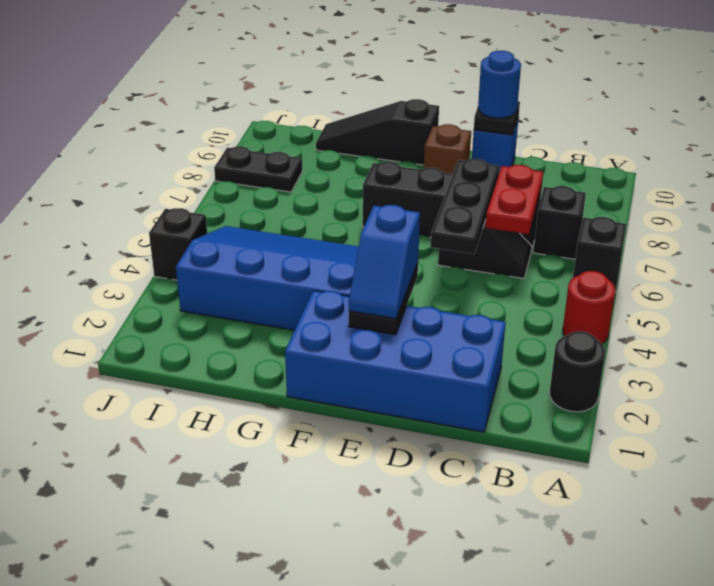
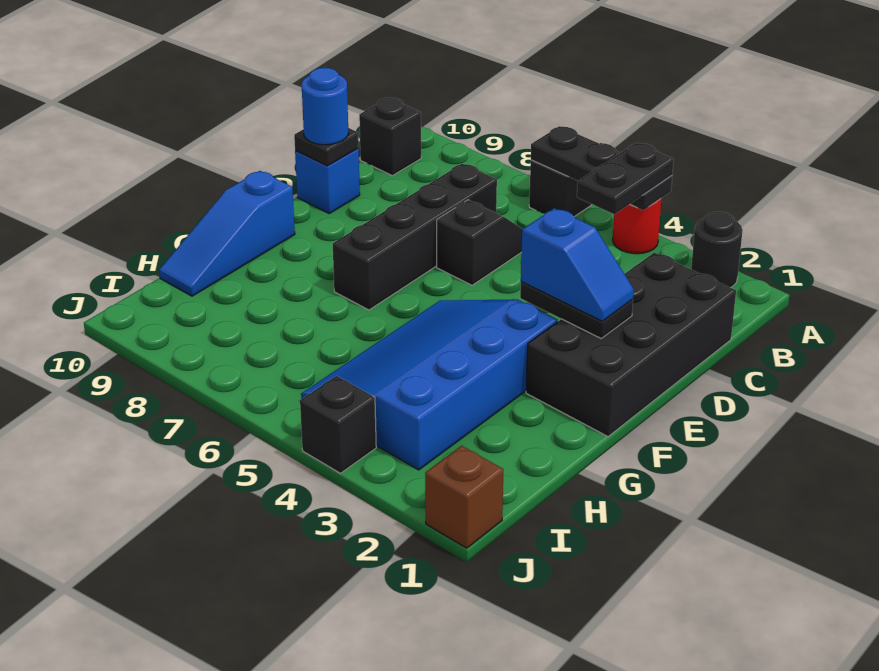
black 1x1 brick [533,186,586,259] -> black 1x1 brick moved to [359,98,421,176]
blue 2x4 brick [285,291,506,432] -> black 2x4 brick [526,253,736,437]
red 1x2 plate [485,165,543,234] -> none
black 1x3 plate [431,159,499,254] -> black 1x3 plate moved to [531,126,672,210]
brown 1x1 brick [424,124,471,174] -> brown 1x1 brick moved to [425,446,503,548]
black 1x3 slope [316,99,439,165] -> blue 1x3 slope [159,171,295,296]
black 1x2 plate [214,146,302,192] -> black 1x2 plate moved to [577,143,674,214]

